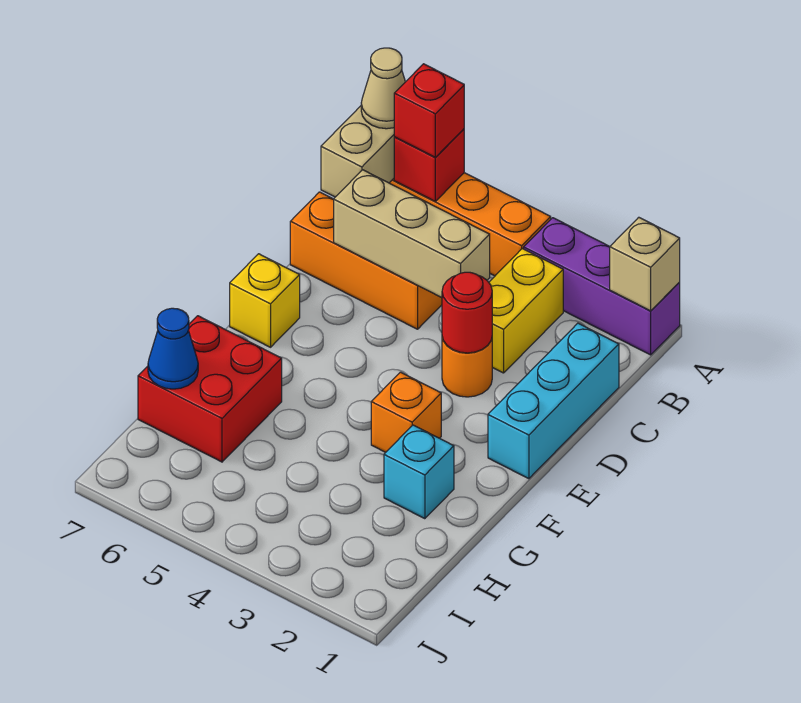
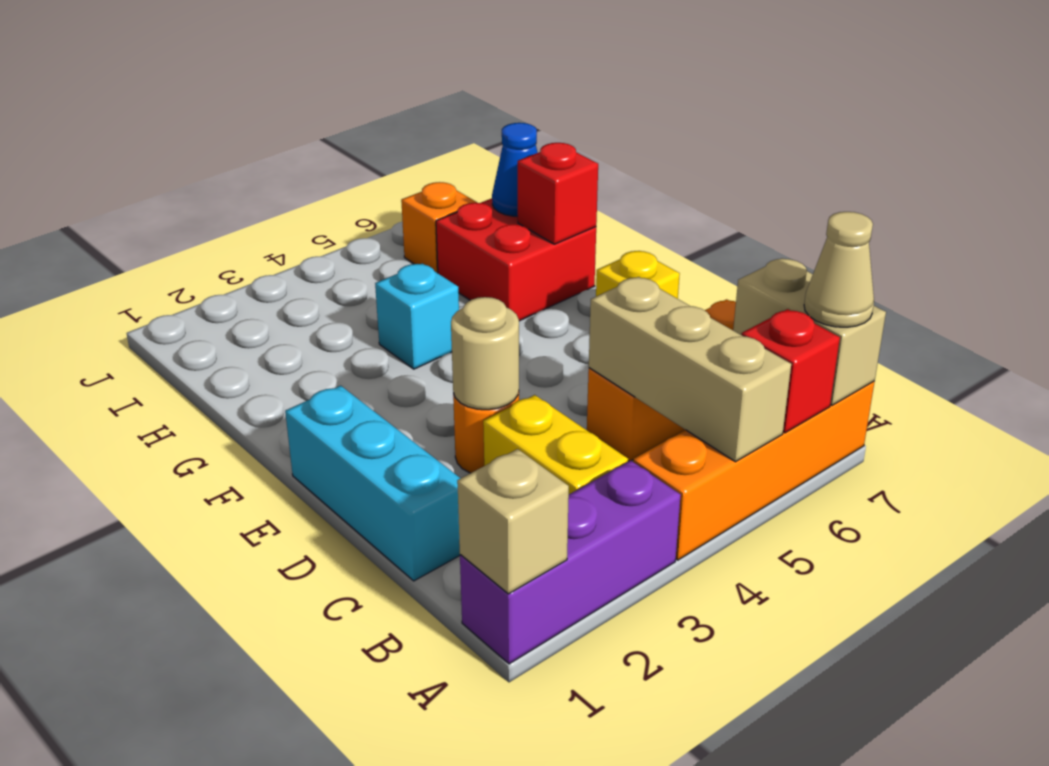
red 1x1 brick [394,64,464,157] -> red 1x1 brick moved to [518,143,598,244]
tan 1x3 brick [334,170,490,298] -> tan 1x3 brick turned to [589,277,791,462]
red 1x1 round brick [442,272,492,353] -> tan 1x1 round brick [451,297,519,410]
orange 1x1 brick [371,372,441,452] -> orange 1x1 brick moved to [401,182,477,273]
cyan 1x1 brick [384,425,454,519] -> cyan 1x1 brick moved to [375,263,459,369]

